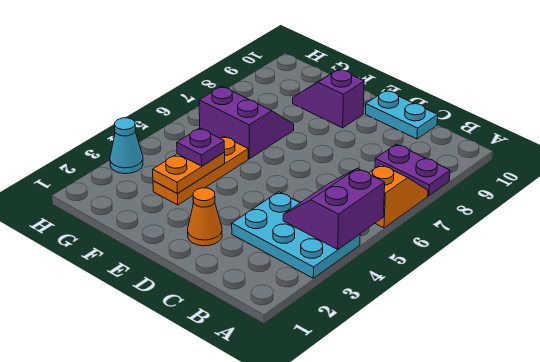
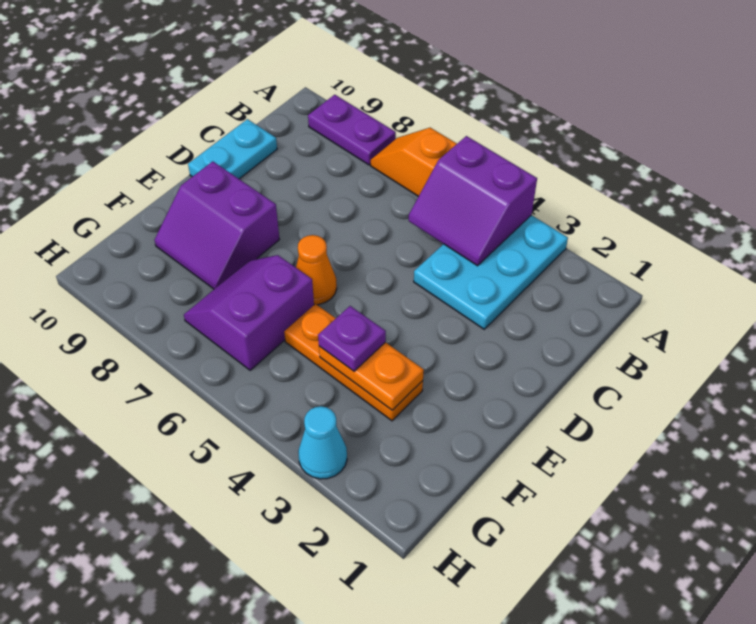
purple 1x2 plate [375,144,450,196] -> purple 1x2 plate turned to [308,95,396,165]
orange 1x1 cone [188,188,222,246] -> orange 1x1 cone moved to [296,235,337,305]
purple 1x2 slope [293,69,364,128] -> purple 2x2 slope [155,161,280,289]

